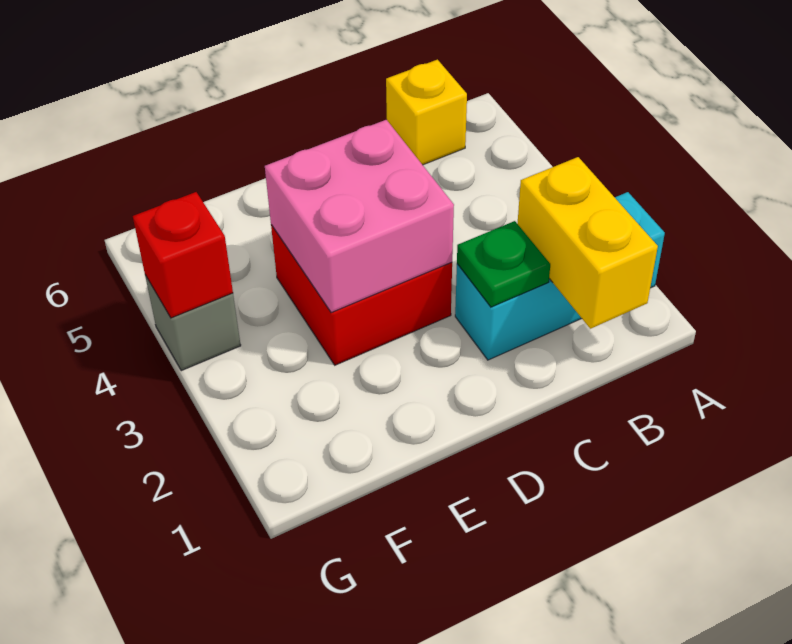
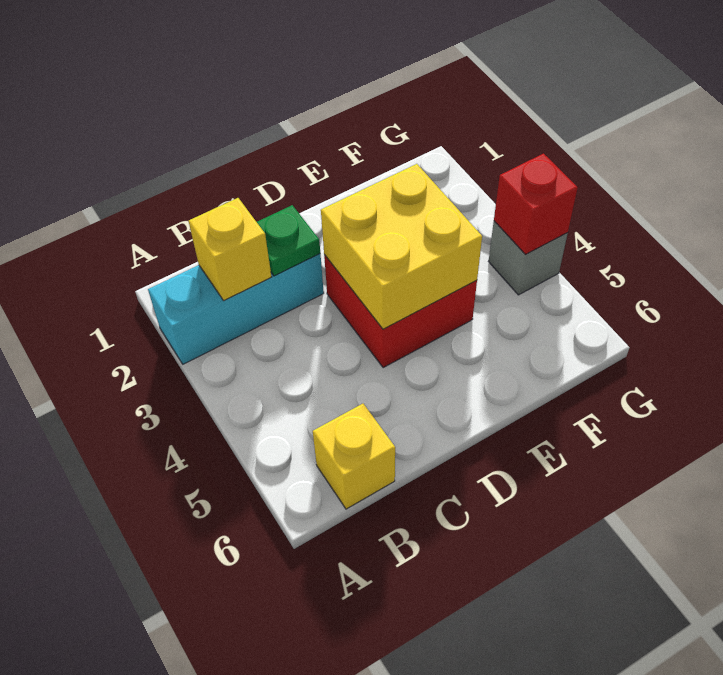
yellow 1x2 brick [517,157,658,329] -> yellow 1x1 brick [189,198,271,301]
pink 2x2 brick [265,120,454,313] -> yellow 2x2 brick [321,164,482,329]

